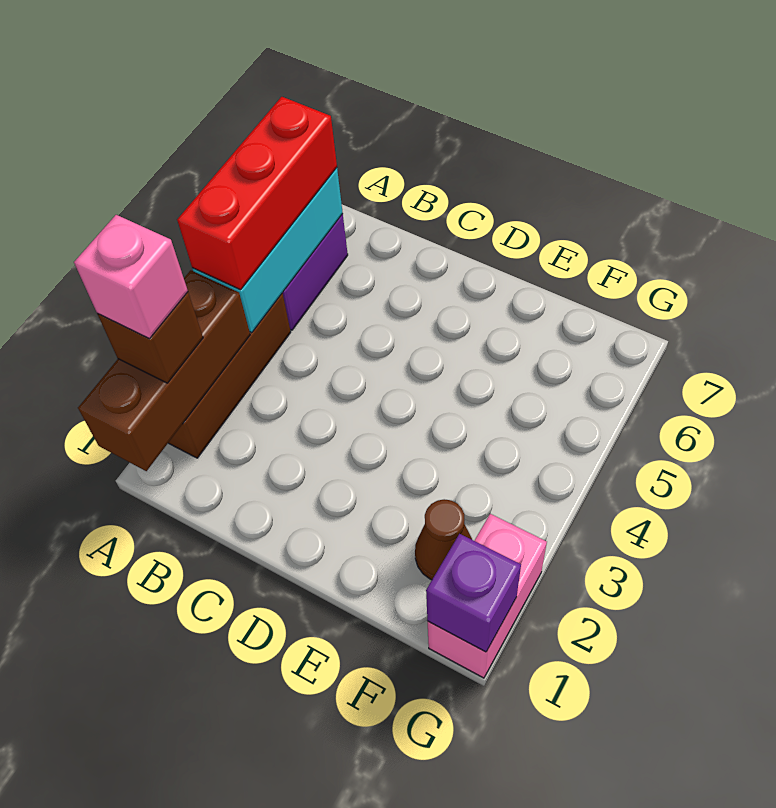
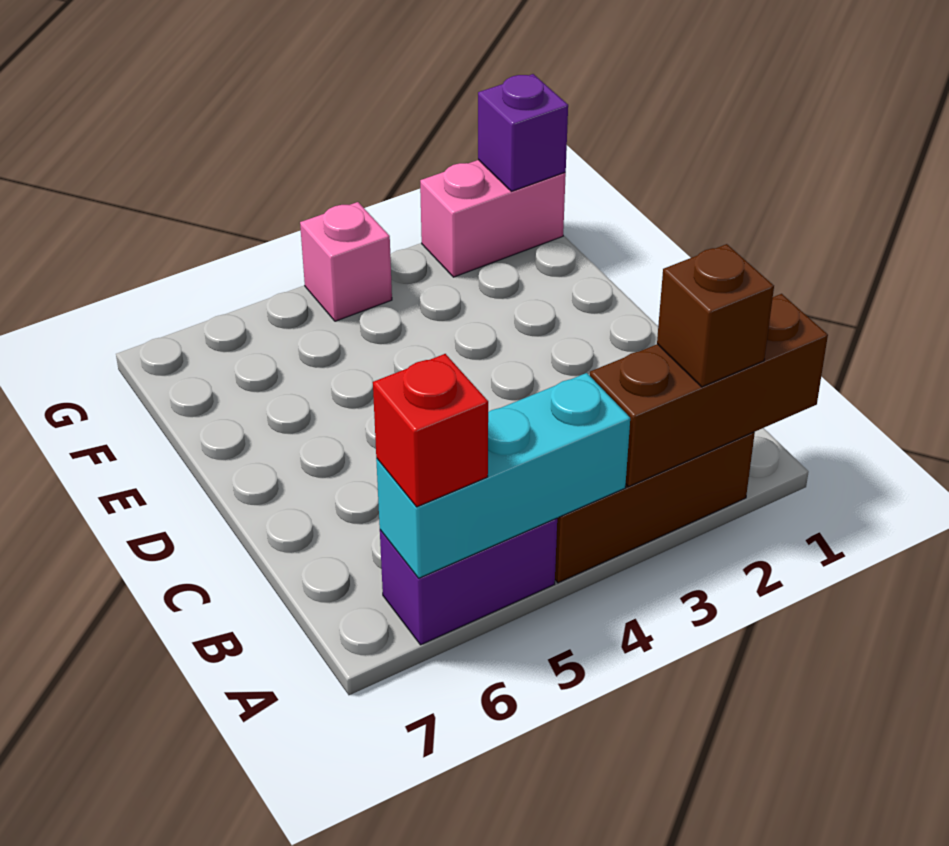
pink 1x1 brick [74,215,188,339] -> pink 1x1 brick moved to [300,202,392,321]
red 1x3 brick [177,97,337,290] -> red 1x1 brick [373,354,488,507]
brown 1x1 cone [415,499,472,580] -> none

